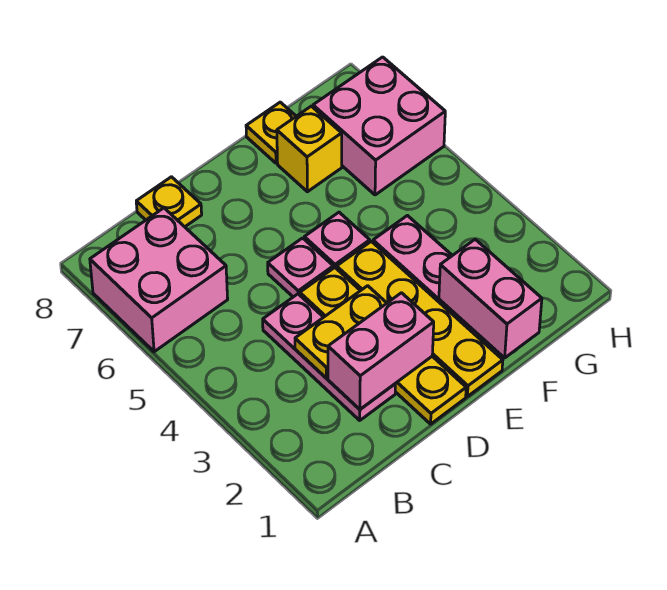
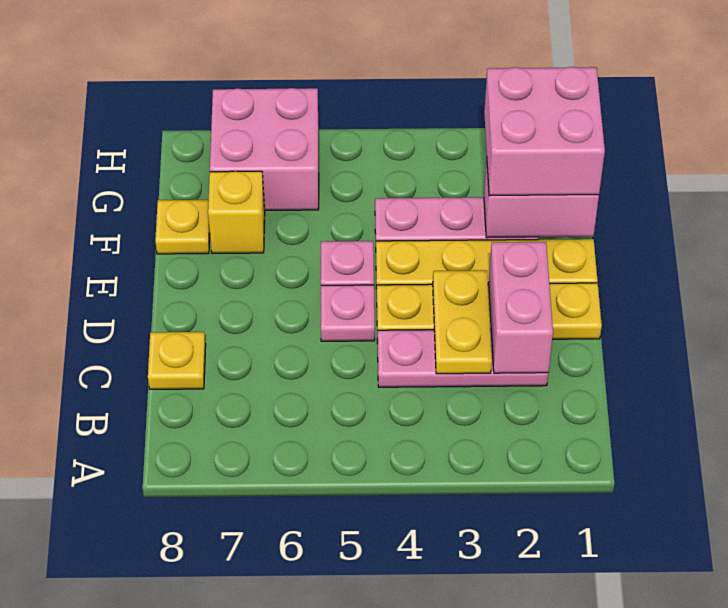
pink 2x2 brick [90,208,228,352] -> pink 2x2 brick moved to [484,67,605,196]

